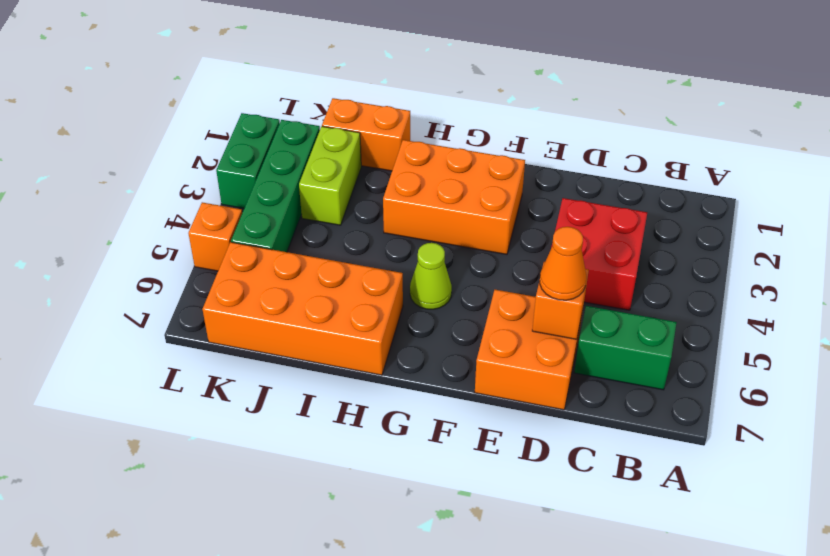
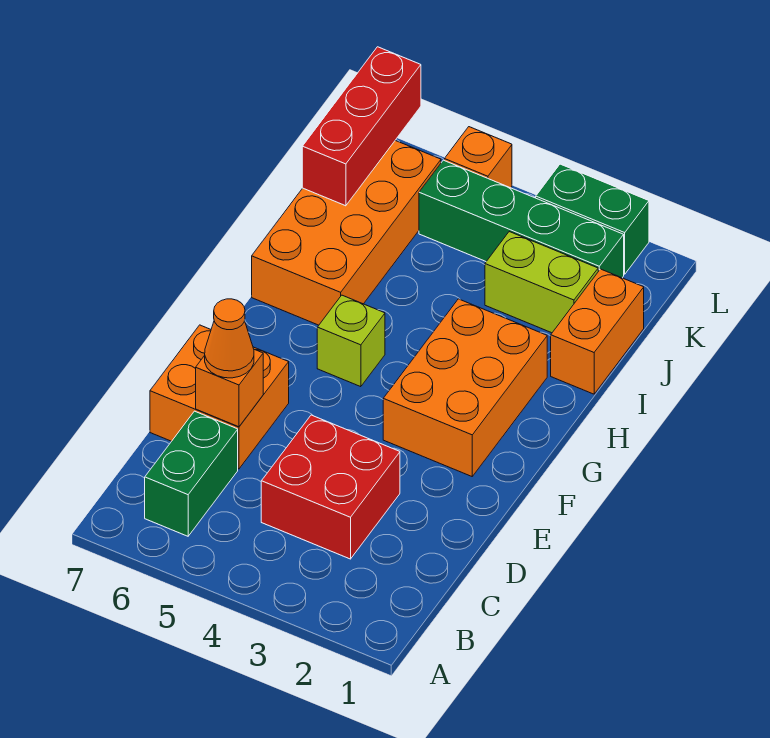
lime 1x1 cone [410,243,452,309] -> lime 1x1 brick [317,295,385,387]
none -> red 1x3 brick [302,47,421,206]

